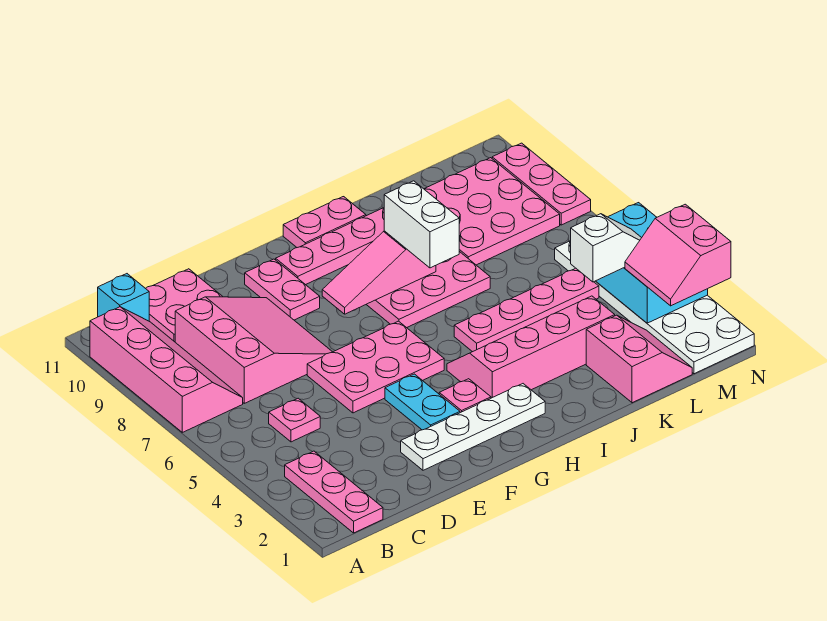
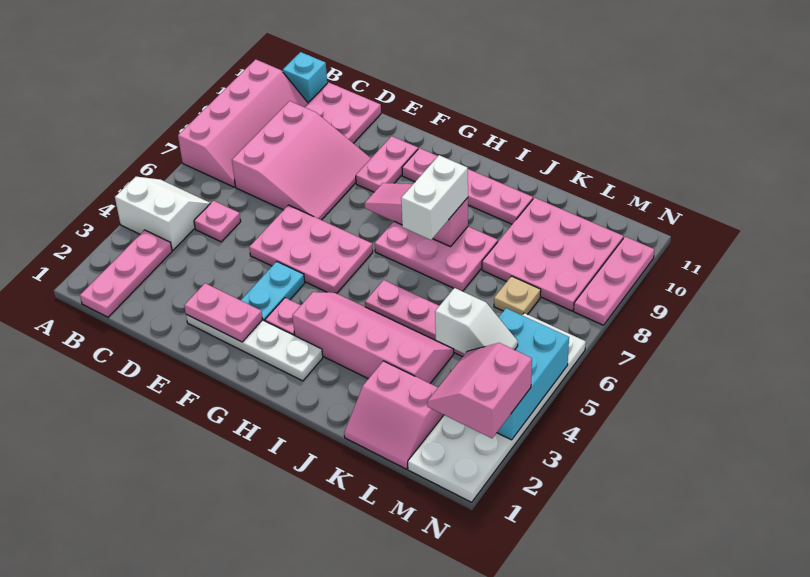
none -> white 2x2 slope [115,177,210,250]
pink 1x2 plate [283,197,366,248] -> pink 1x2 plate moved to [184,283,263,342]
pink 2x2 slope [586,315,692,403] -> pink 2x2 slope turned to [344,361,444,469]
none -> tan 1x1 plate [494,276,541,315]

